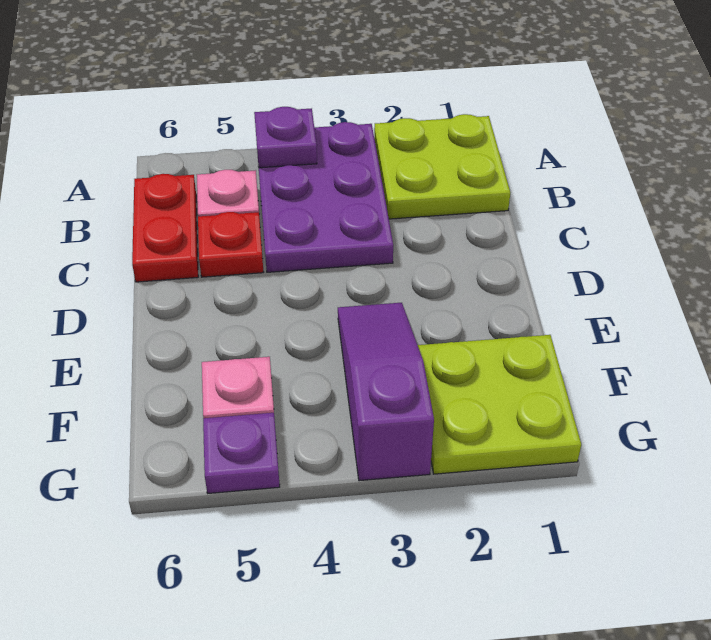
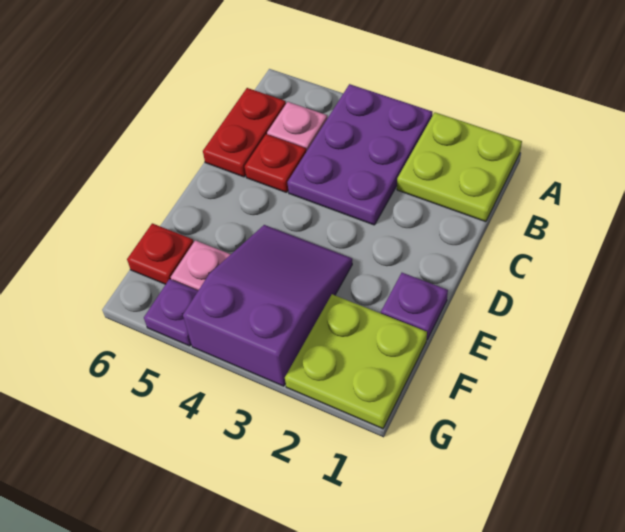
purple 1x1 plate [254,107,317,168] -> purple 1x1 plate moved to [381,273,448,339]
purple 1x3 slope [338,303,434,481] -> purple 2x3 slope [183,225,352,386]
none -> red 1x1 plate [127,223,194,284]

